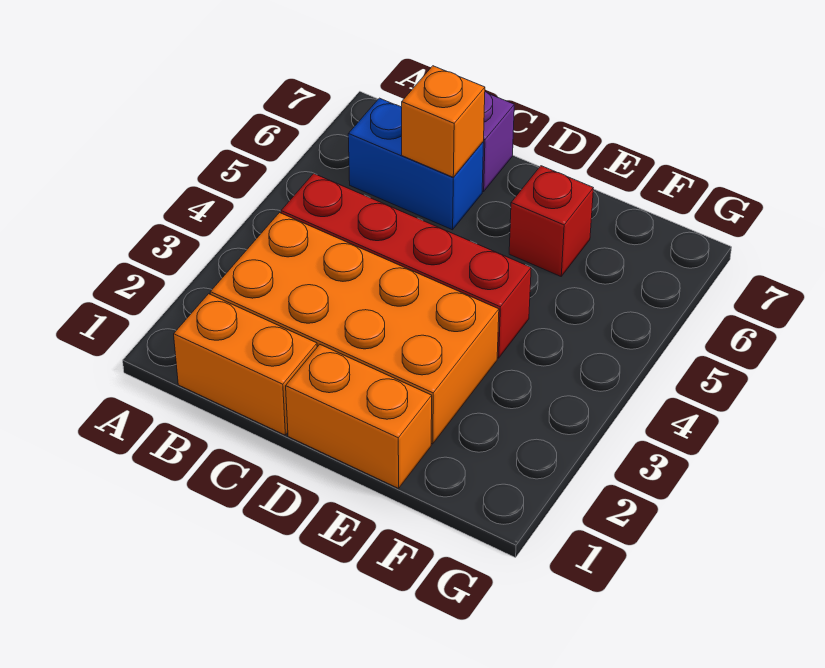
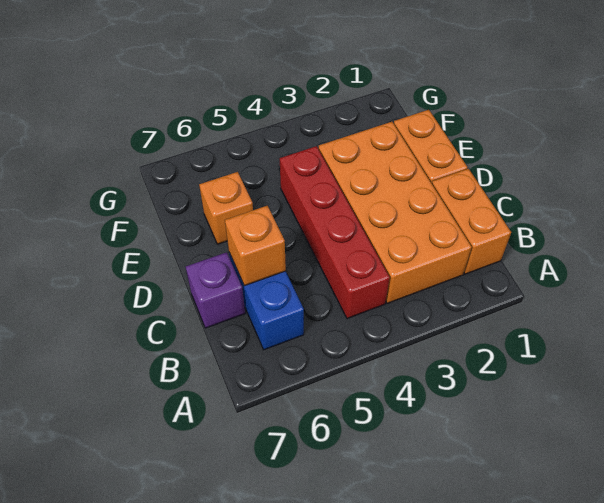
red 1x1 brick [509,166,593,276] -> orange 1x1 brick [199,172,253,244]

